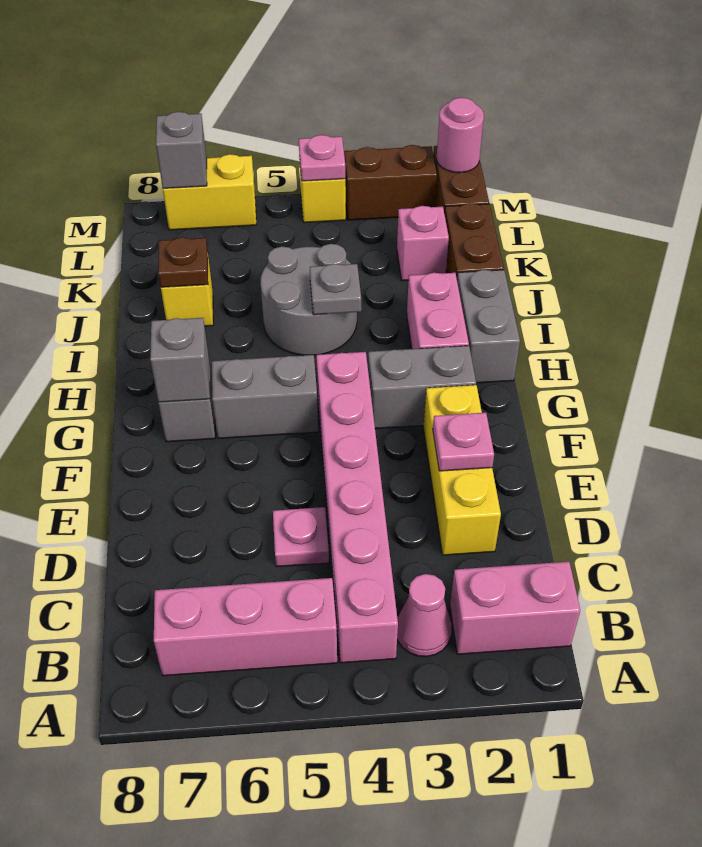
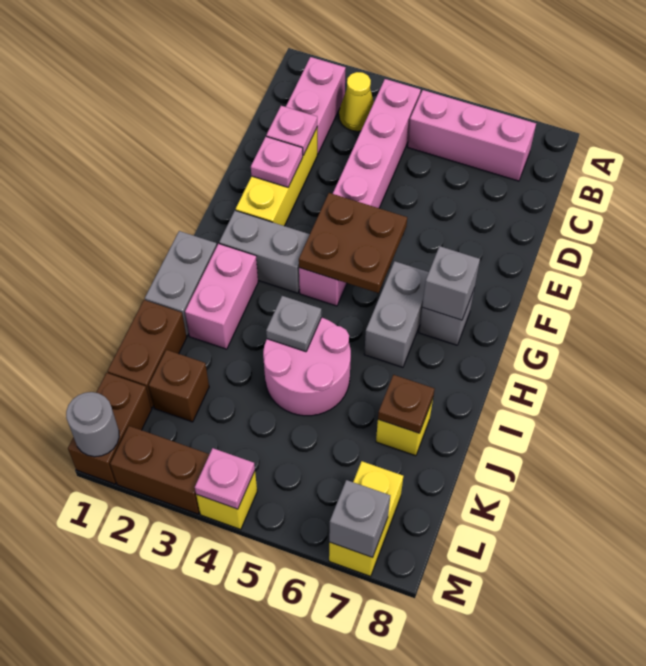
pink 1x2 brick [450,562,580,654] -> pink 1x2 brick turned to [286,57,346,154]
pink 1x1 cone [397,574,452,657] -> yellow 1x1 cone [339,72,374,131]
pink 1x1 plate [273,507,329,567] -> pink 1x1 plate moved to [266,106,317,155]
none -> brown 2x2 plate [299,193,407,293]
grey 1x2 brick [212,355,318,438] -> grey 1x2 brick turned to [364,261,429,367]
grey 2x2 round brick [260,244,357,355] -> pink 2x2 round brick [263,317,351,416]
pink 1x1 brick [397,206,449,281] -> brown 1x1 brick [149,350,209,422]
pink 1x1 round brick [437,98,484,173] -> grey 1x1 round brick [66,392,119,457]
yellow 1x2 brick [163,154,256,230] -> yellow 1x2 brick turned to [329,461,403,577]

